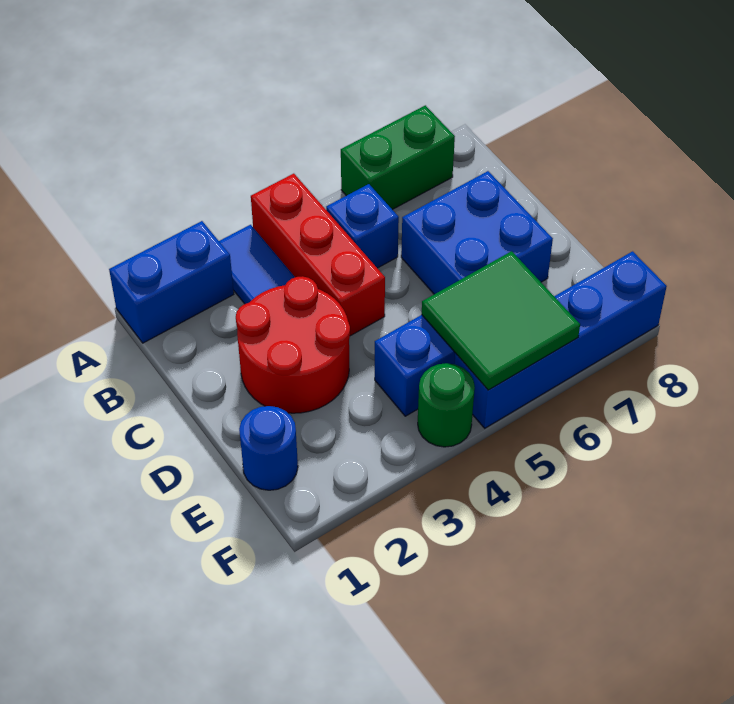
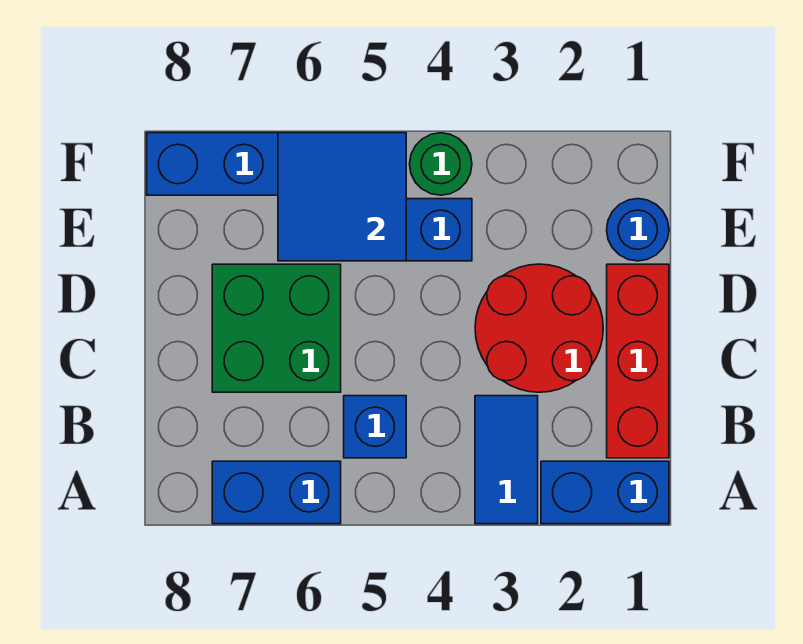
red 1x3 brick [251,174,385,336] -> red 1x3 brick moved to [607,264,669,458]
green 1x2 brick [341,105,455,210] -> blue 1x2 brick [212,461,341,524]
blue 2x2 brick [401,171,553,294] -> green 2x2 brick [212,264,341,392]
green 2x2 tile [422,251,580,390] -> blue 2x2 tile [278,133,406,261]

